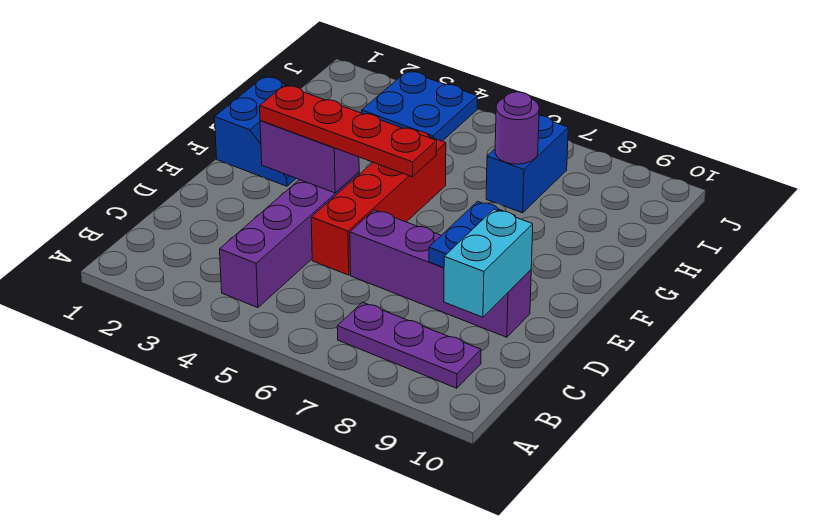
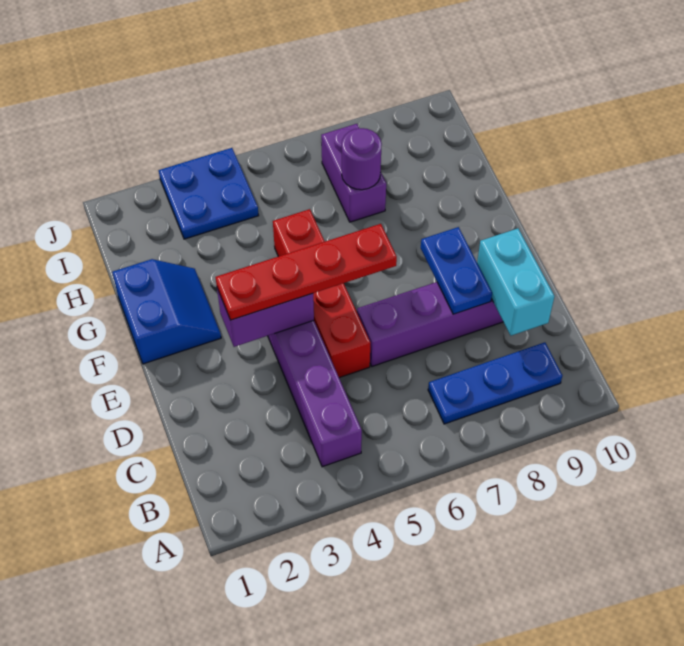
purple 1x3 plate [337,302,481,388] -> blue 1x3 plate [428,342,562,424]
blue 1x2 brick [486,116,568,213] -> purple 1x2 brick [321,124,386,222]

